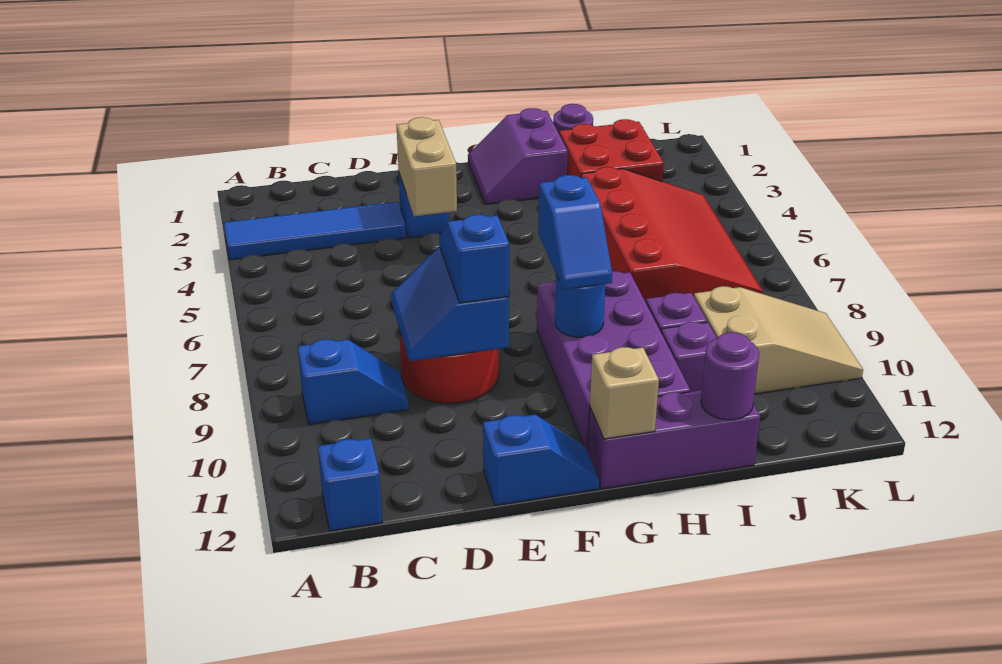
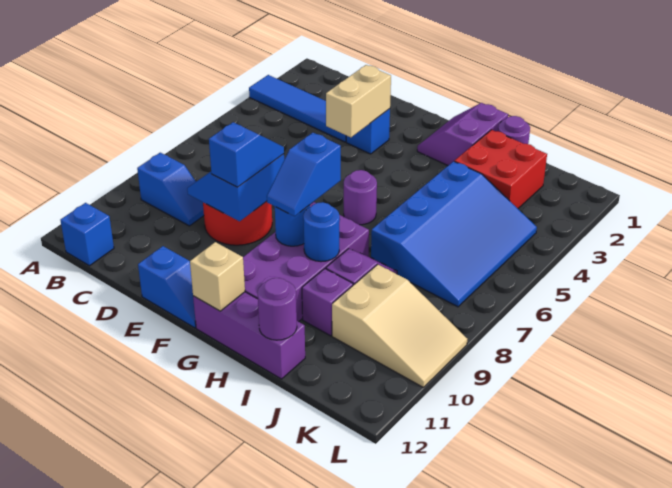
none -> purple 1x1 round brick [344,170,377,225]
none -> blue 1x1 round brick [303,202,340,262]
red 3x4 slope [581,167,763,300] -> blue 3x4 slope [371,161,537,307]

